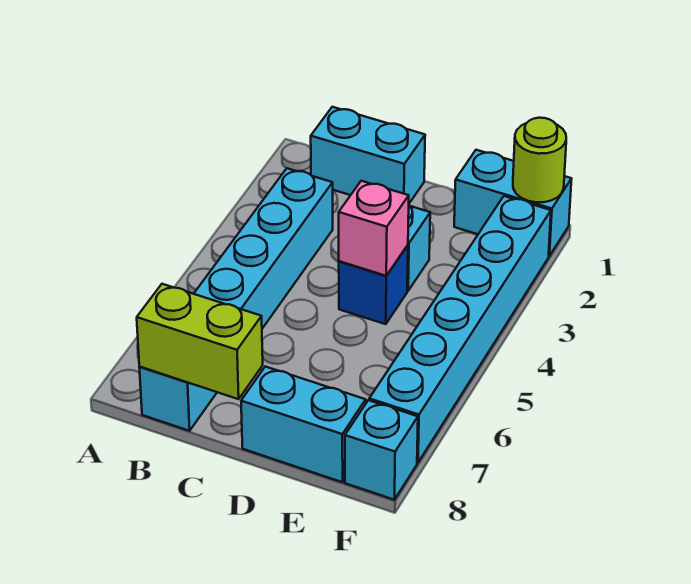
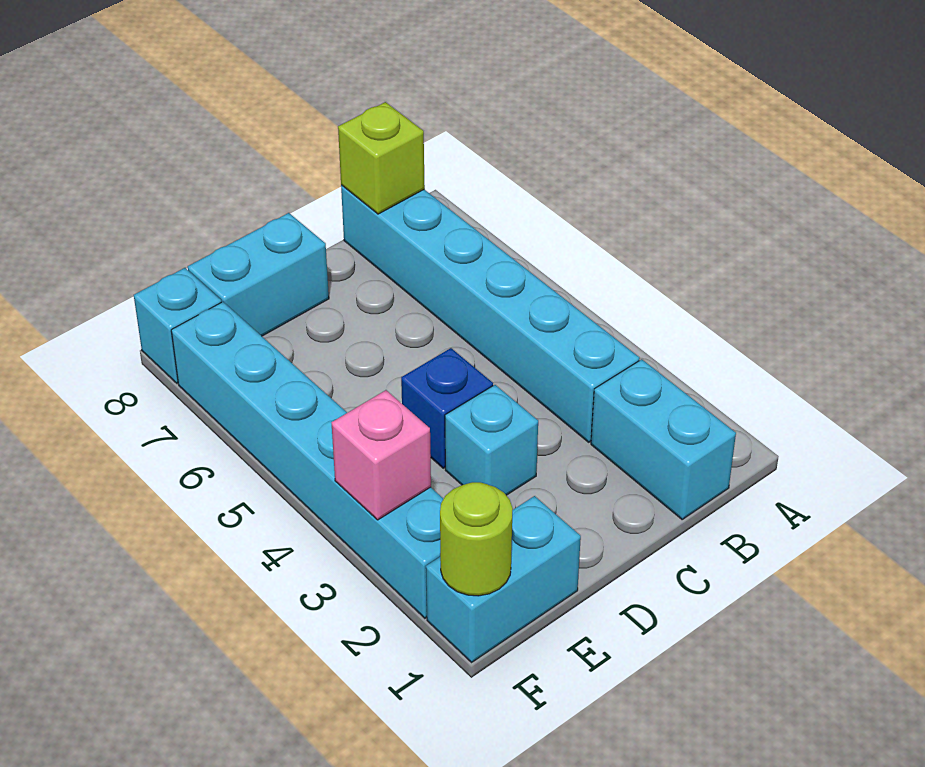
cyan 1x2 brick [311,107,425,203] -> cyan 1x2 brick turned to [591,359,736,519]
lime 1x2 brick [137,284,263,399] -> lime 1x1 brick [338,102,425,214]
pink 1x1 brick [339,181,409,276] -> pink 1x1 brick moved to [332,390,431,520]

